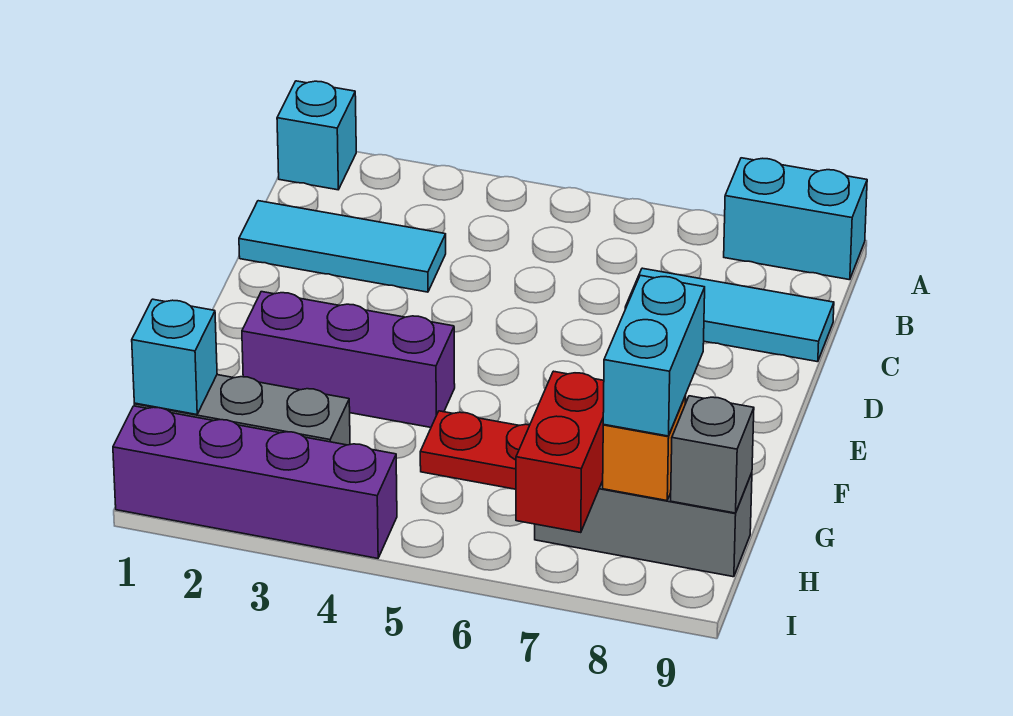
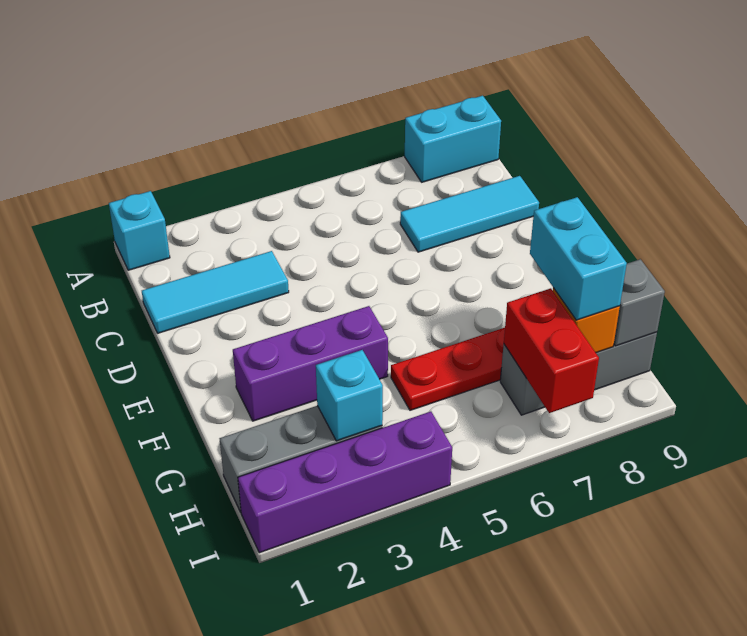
cyan 1x1 brick [132,299,217,415] -> cyan 1x1 brick moved to [316,350,383,441]

